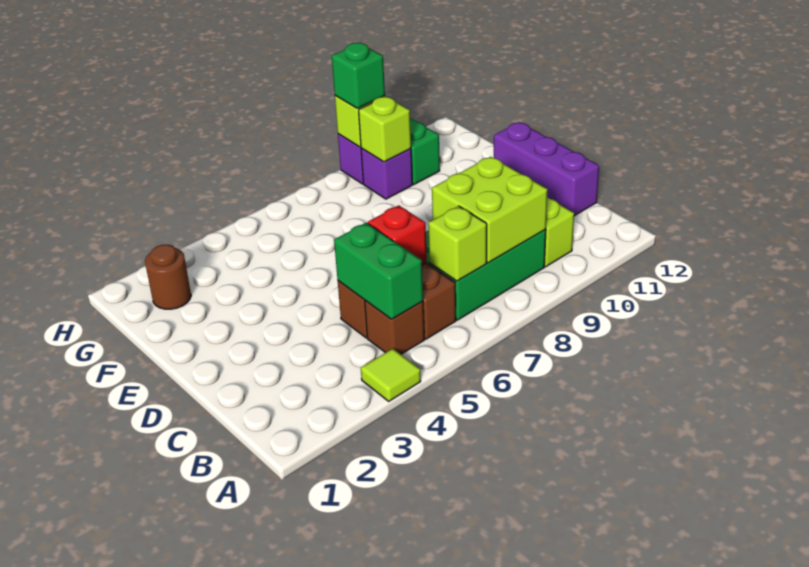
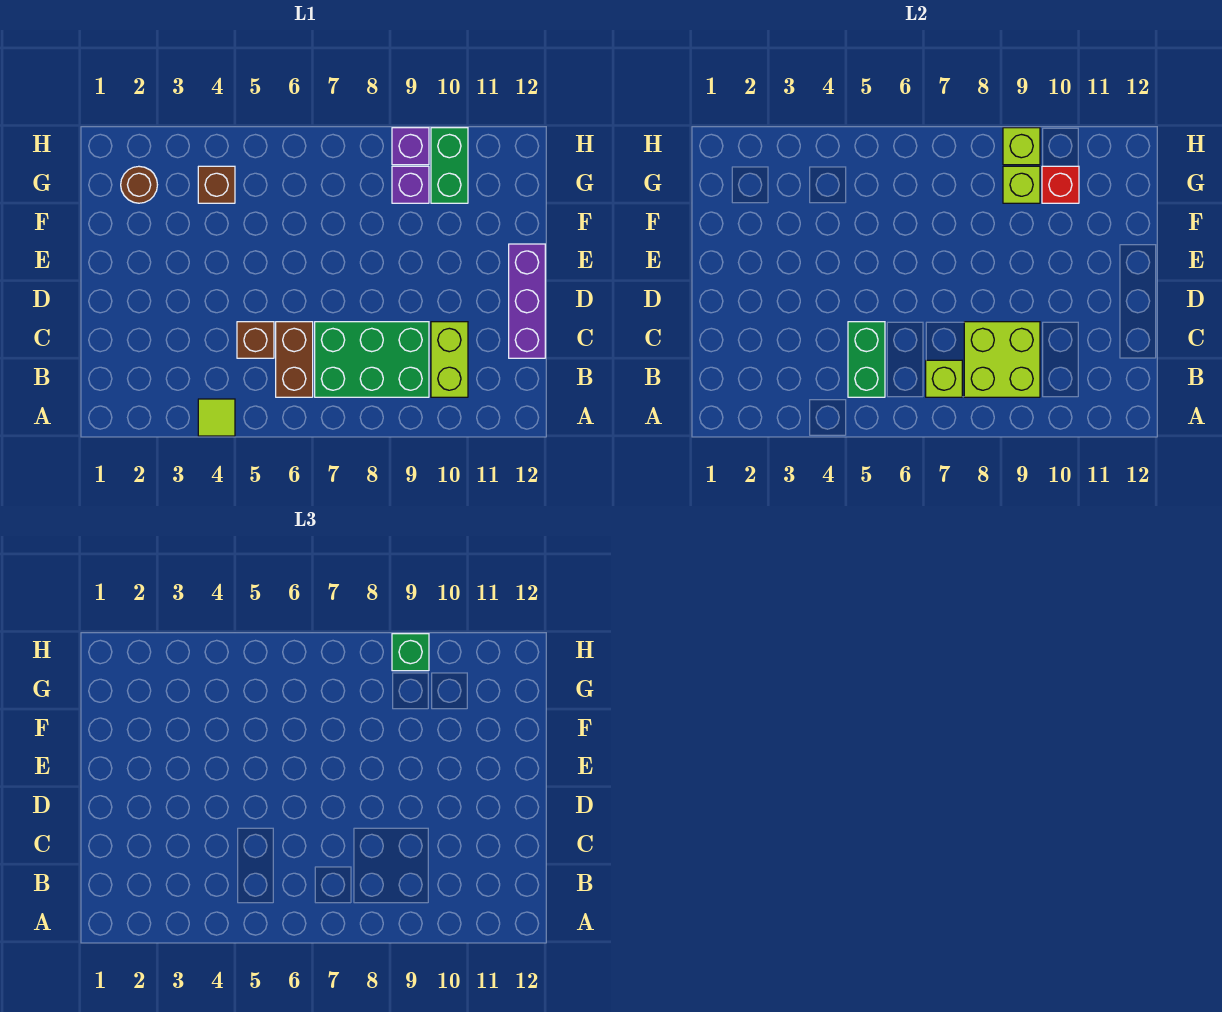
brown 1x1 brick [365,300,424,354] -> brown 1x1 brick moved to [198,166,235,203]
red 1x1 brick [368,205,427,265] -> red 1x1 brick moved to [1042,166,1079,203]

